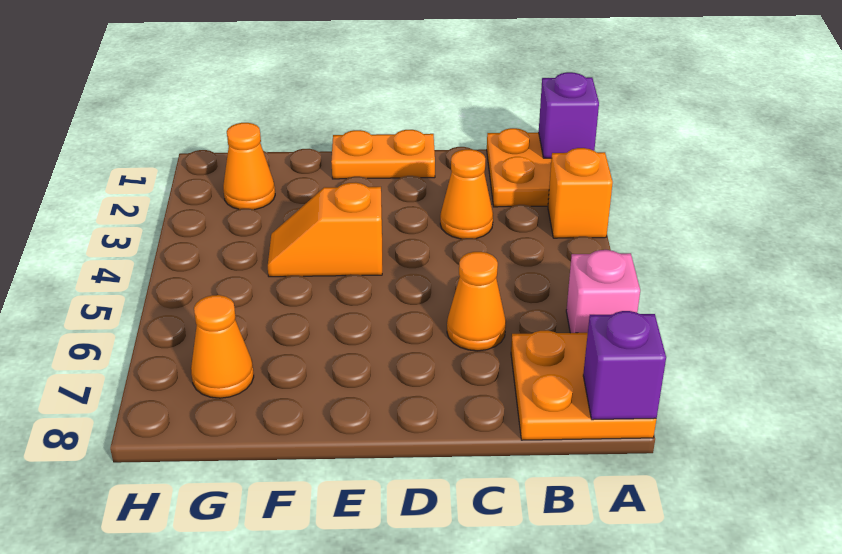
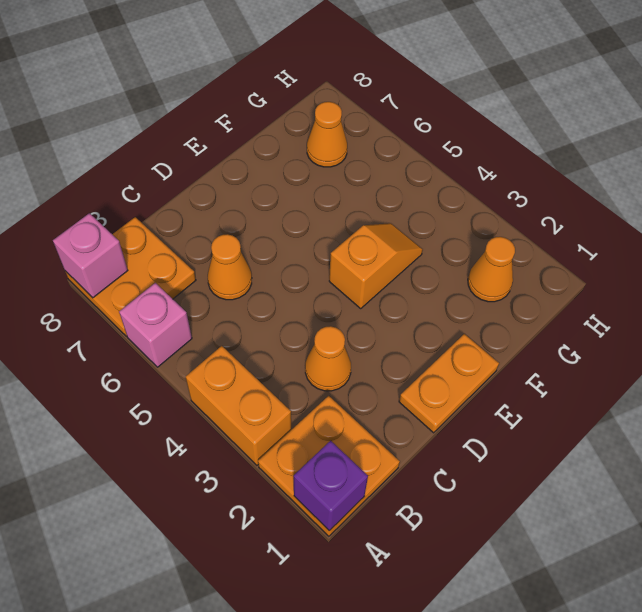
orange 1x1 brick [548,148,613,238] -> orange 1x2 brick [185,346,291,465]
purple 1x1 brick [583,311,666,420] -> pink 1x1 brick [53,213,128,298]

